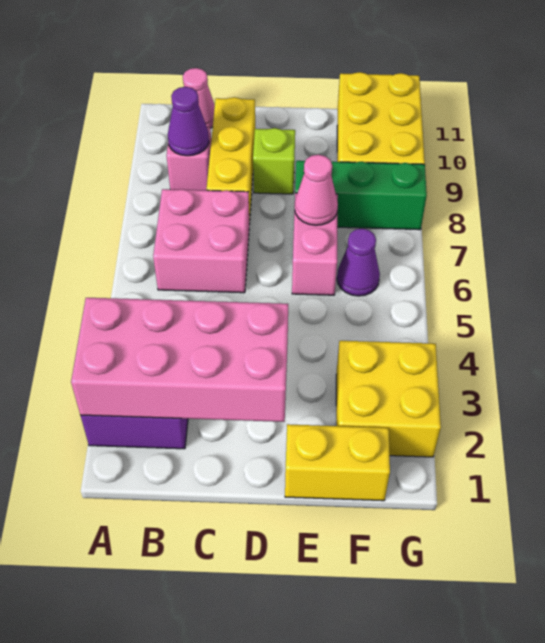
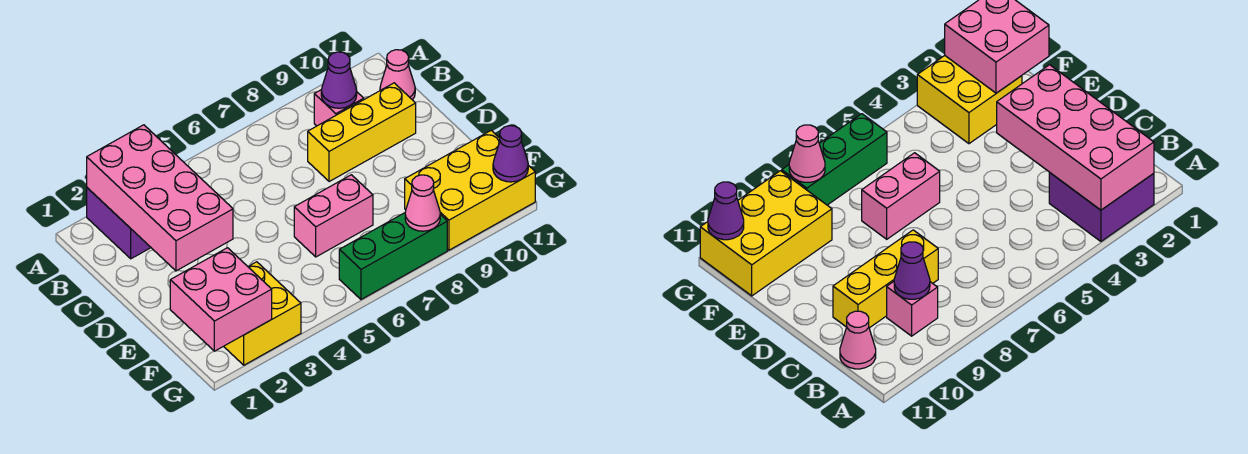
pink 2x2 brick [153,189,249,293] -> pink 2x2 brick moved to [170,248,272,351]
lime 1x1 brick [253,128,295,194] -> none
yellow 1x2 brick [285,424,390,501] -> none
pink 1x1 cone [295,155,338,225] -> pink 1x1 cone moved to [405,175,440,231]
green 1x3 brick [295,161,427,230] -> green 1x3 brick turned to [339,213,447,299]
purple 1x1 cone [337,229,380,296] -> purple 1x1 cone moved to [493,126,528,182]

